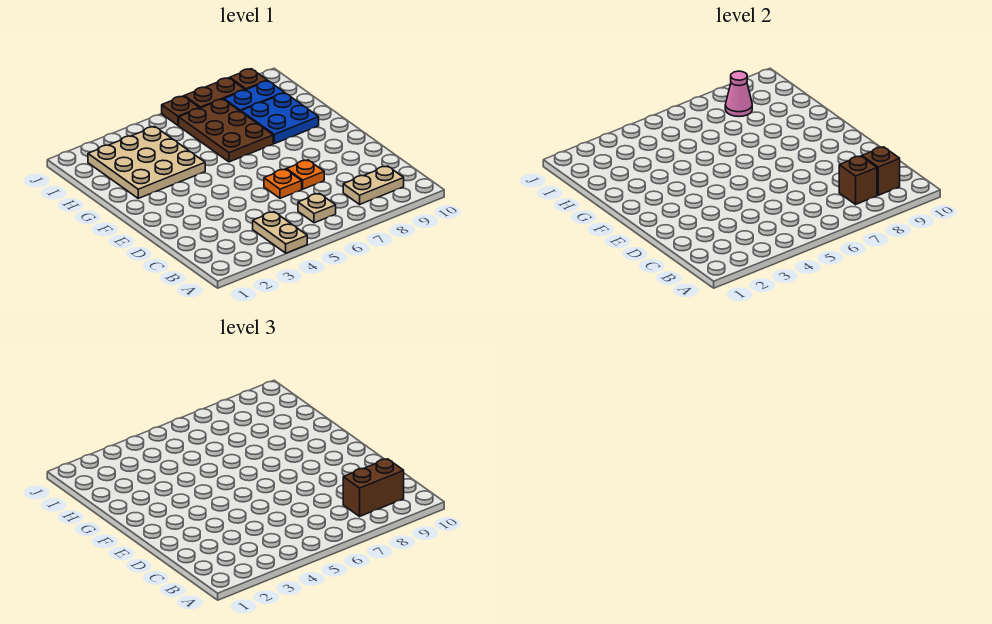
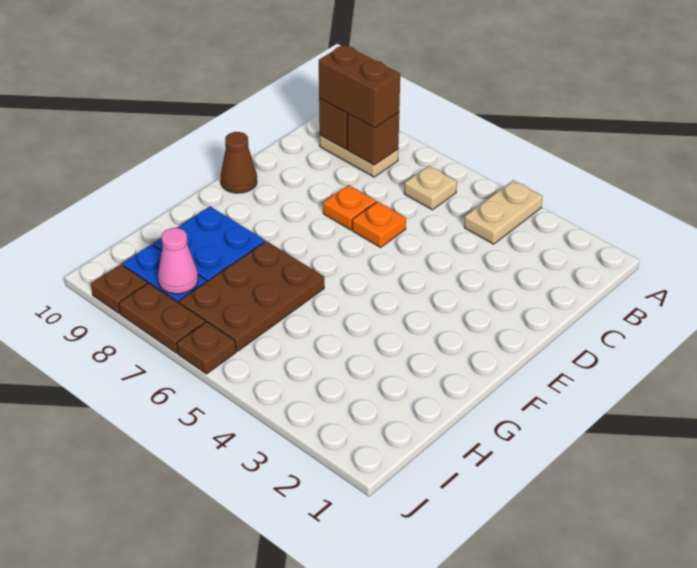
none -> brown 1x1 cone [221,132,257,193]
tan 3x3 plate [88,127,205,198] -> none

